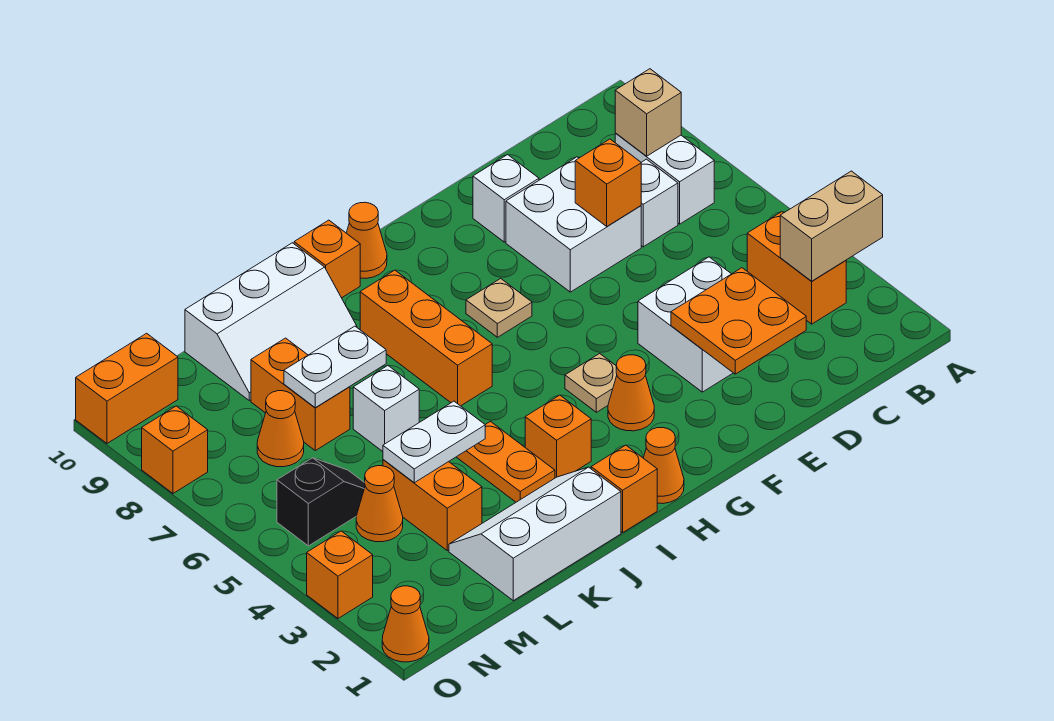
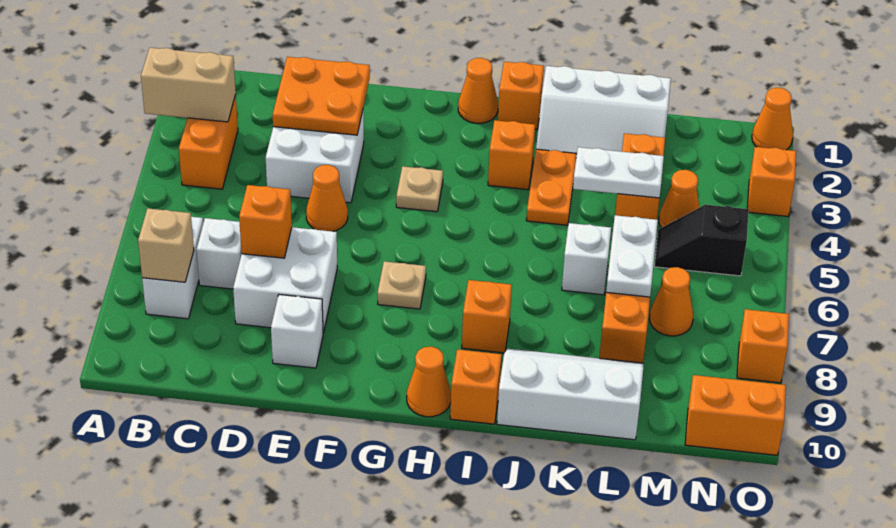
orange 1x1 cone [608,355,654,431] -> orange 1x1 cone moved to [306,165,348,231]
orange 1x3 brick [360,270,492,406] -> orange 1x1 brick [462,280,512,353]
white 1x2 plate [284,326,386,408] -> white 1x2 plate turned to [606,215,658,297]

